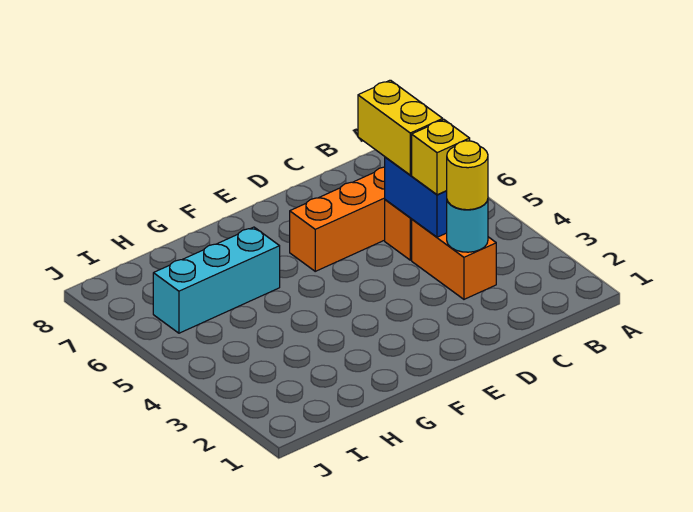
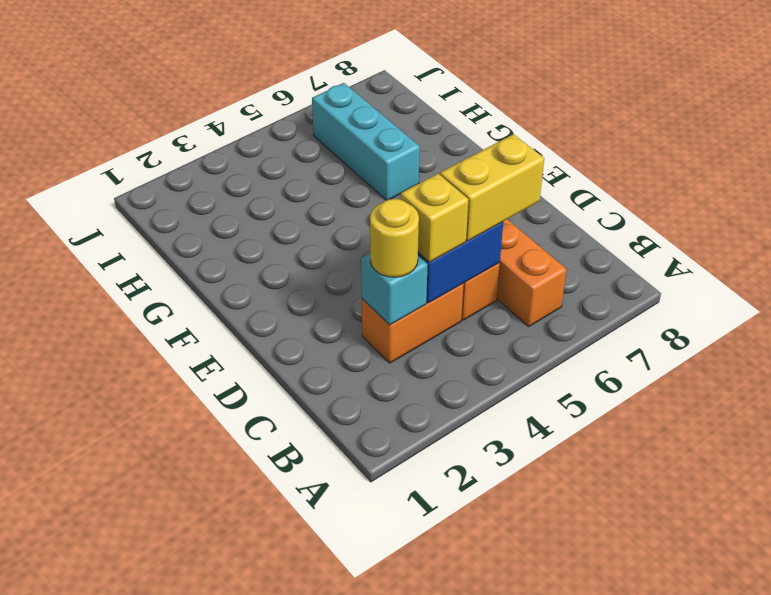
cyan 1x1 round brick [447,200,488,252] -> cyan 1x1 brick [361,253,428,325]

